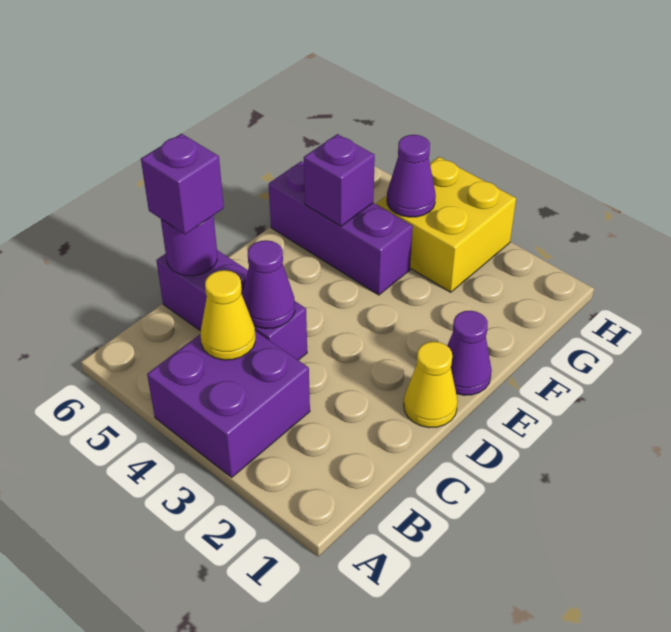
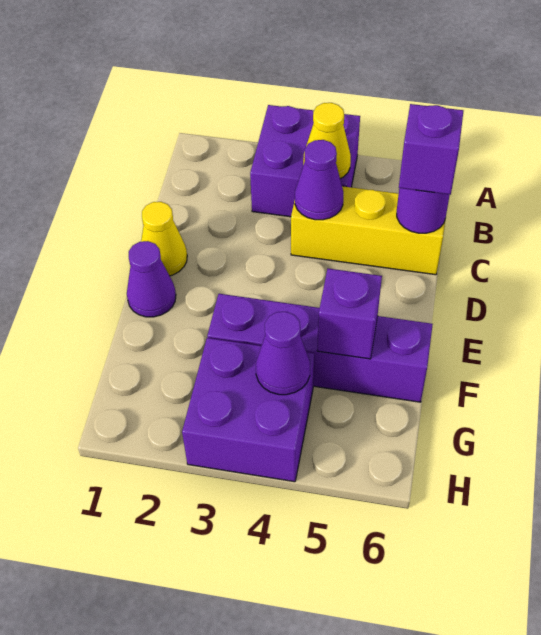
purple 1x3 brick [156,250,307,360] -> yellow 1x3 brick [291,186,445,275]
purple 1x3 brick [269,161,413,295] -> purple 1x4 brick [207,294,433,402]
yellow 2x2 brick [377,157,516,292] -> purple 2x2 brick [182,338,314,482]

